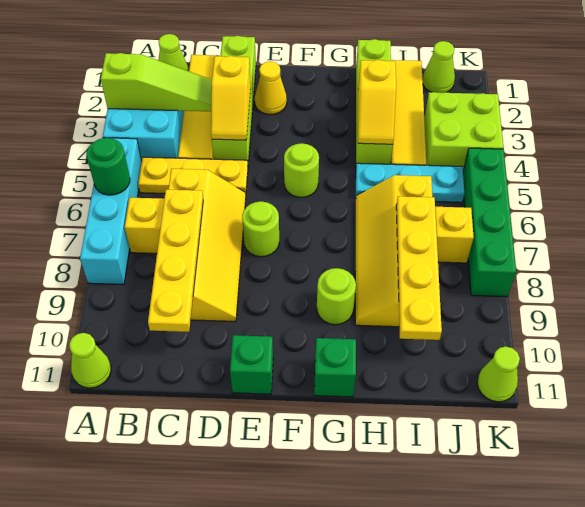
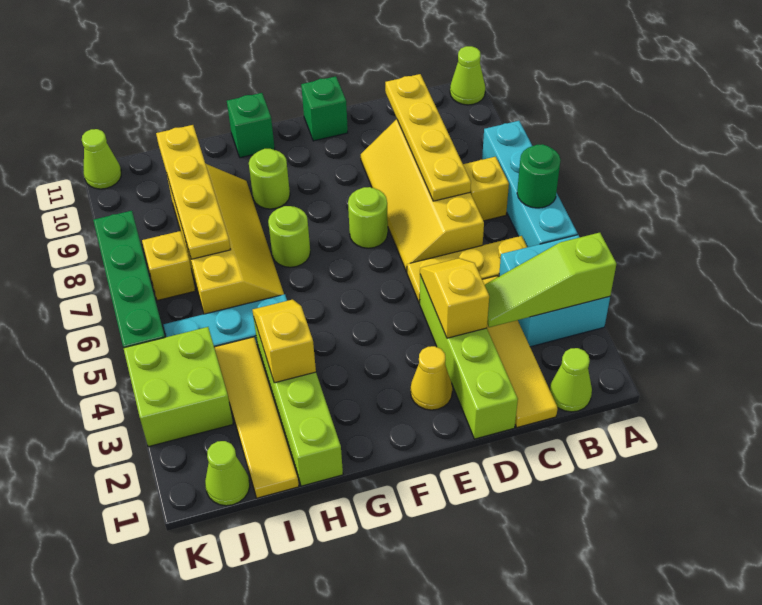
lime 1x1 round brick [284,143,319,197] -> lime 1x1 round brick moved to [268,206,310,267]

